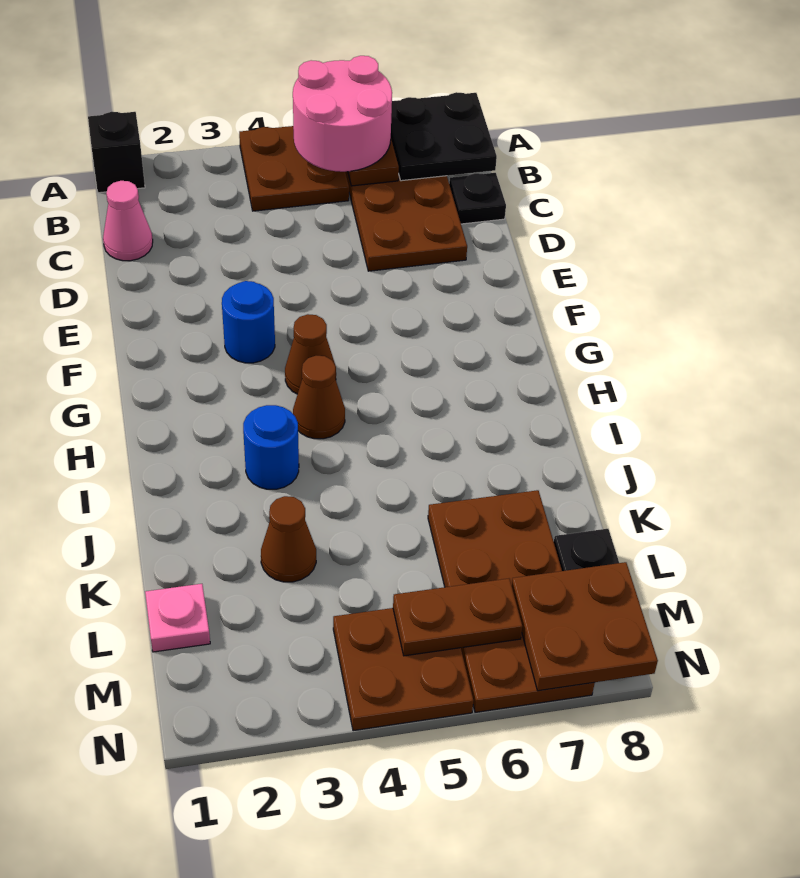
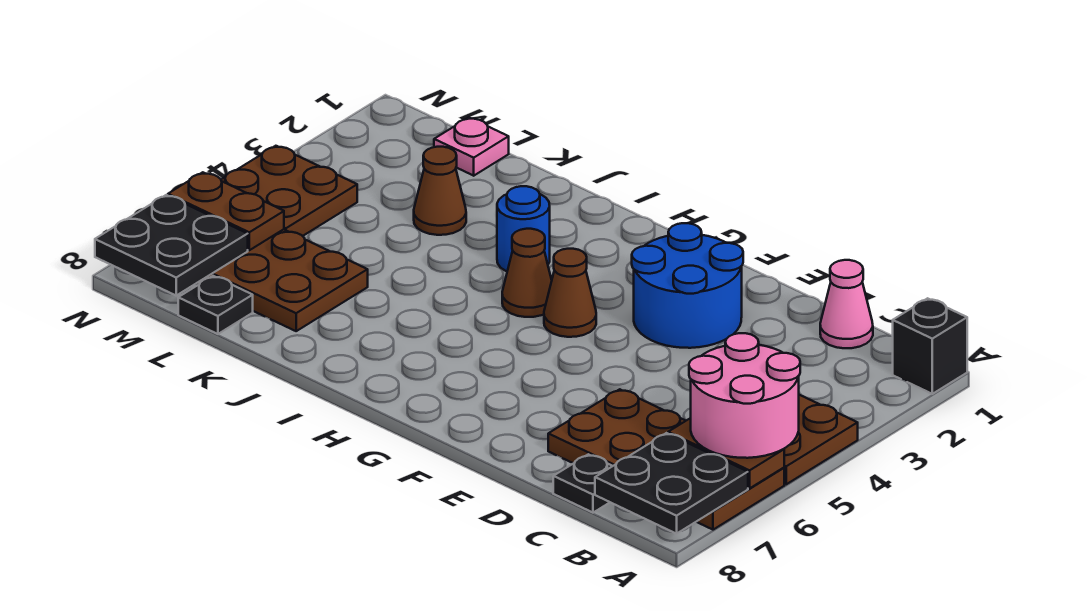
blue 1x1 round brick [222,281,275,363] -> blue 2x2 round brick [632,223,743,348]
brown 1x2 plate [393,579,522,656] -> brown 1x2 plate turned to [168,172,284,250]
brown 2x2 plate [512,562,658,691] -> black 2x2 plate [95,195,248,295]

